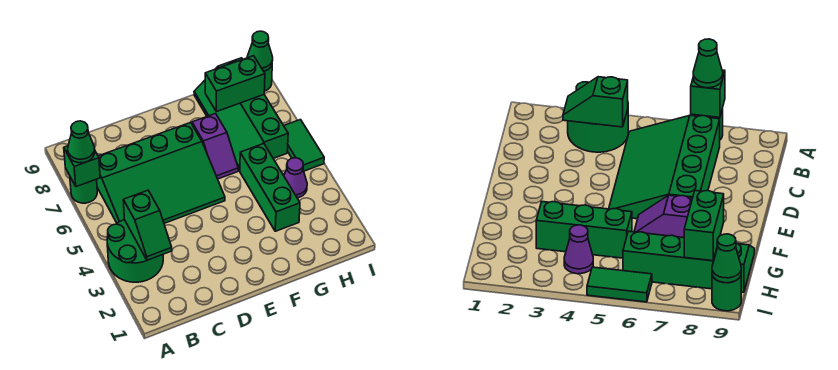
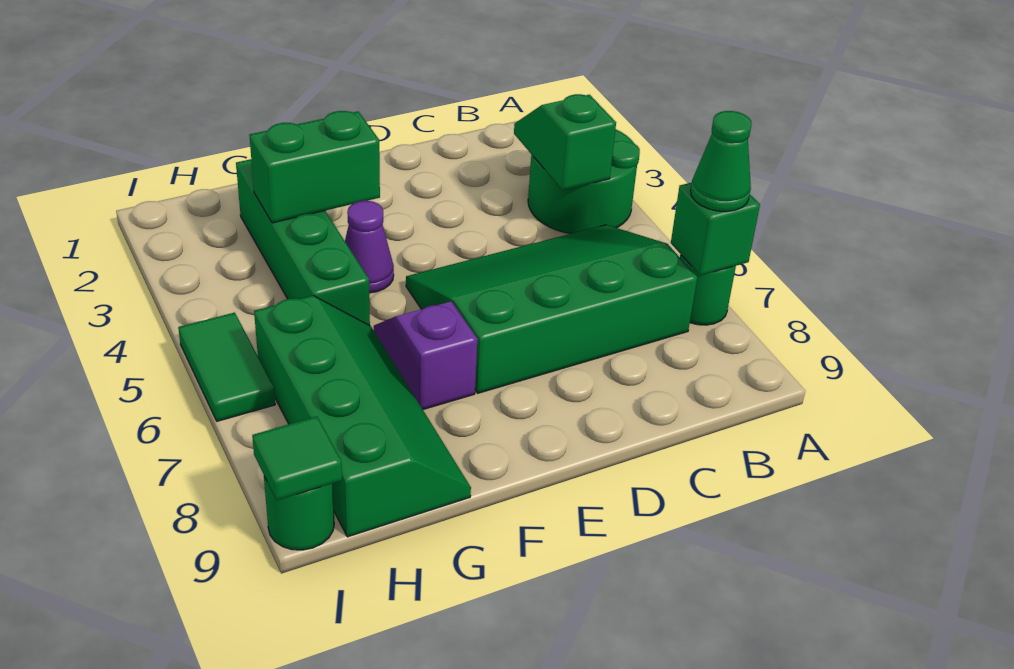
green 1x3 brick [240,144,300,231] -> green 1x4 brick [236,159,370,326]
green 1x2 brick [205,56,265,112] -> green 1x2 brick moved to [249,111,380,223]
purple 1x1 cone [284,158,307,198] -> purple 1x1 cone moved to [345,201,394,293]
green 1x1 cone [247,31,273,71] -> green 1x1 tile [252,416,342,501]

